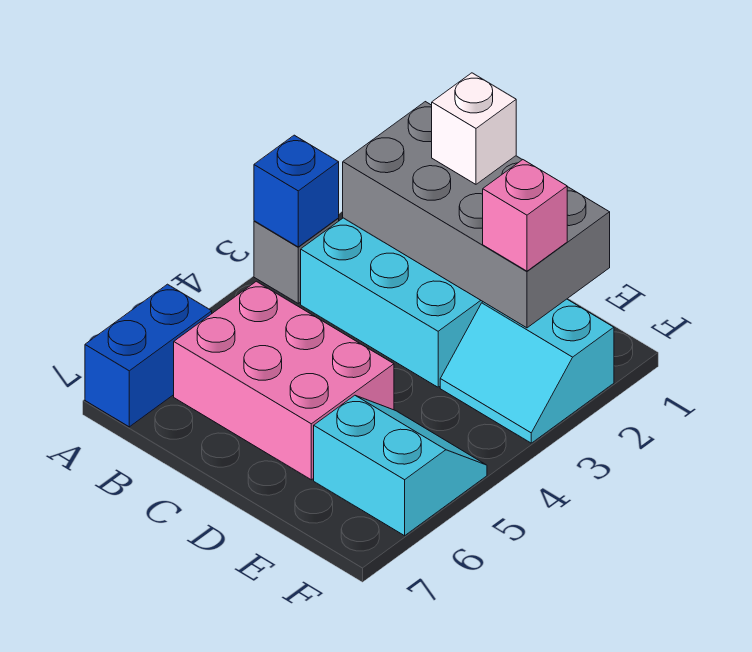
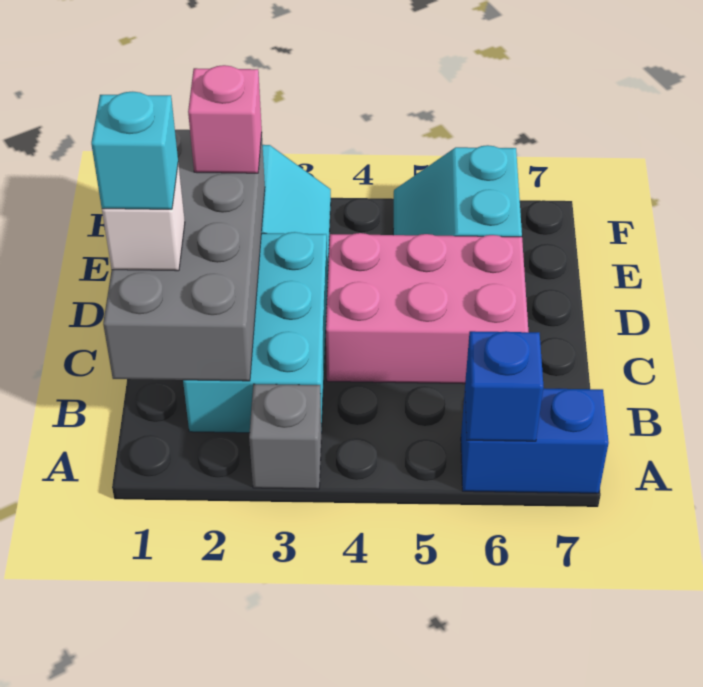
blue 1x1 brick [254,135,339,247] -> blue 1x1 brick moved to [465,331,544,441]
pink 2x3 brick [174,281,394,480] -> pink 2x3 brick turned to [326,233,528,384]
none -> cyan 1x1 brick [91,92,178,209]

